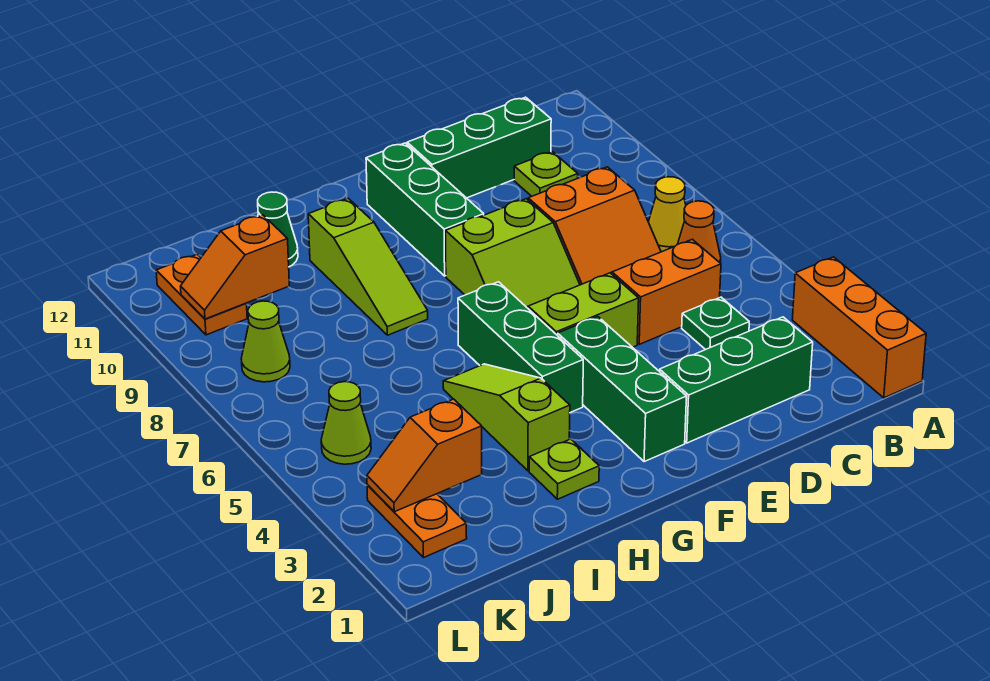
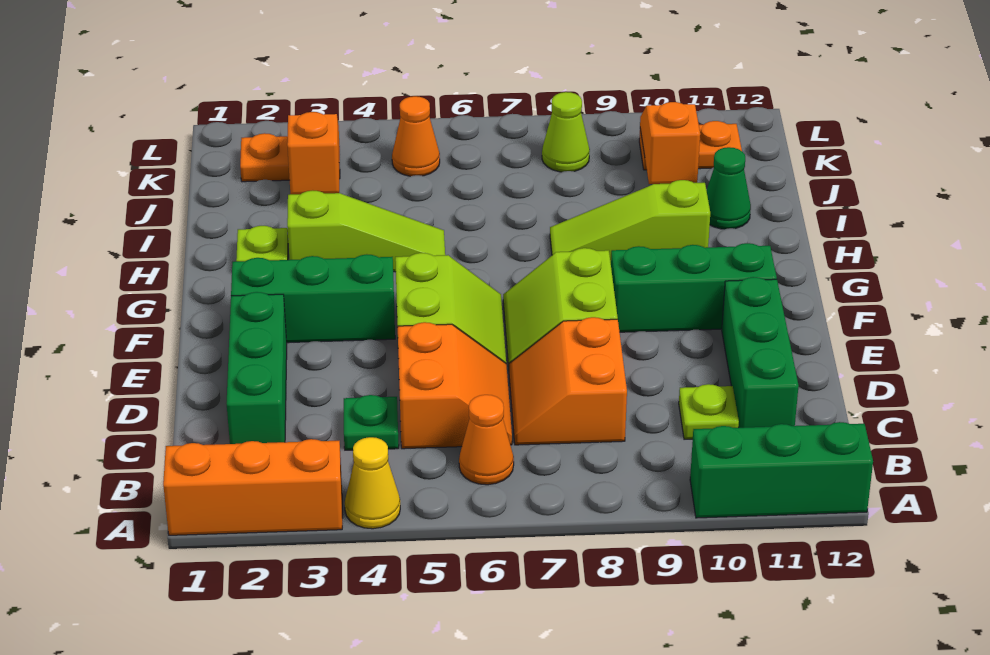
yellow 1x1 cone [649,177,686,252] -> yellow 1x1 cone moved to [345,437,400,529]
green 1x3 brick [458,282,583,413] -> green 1x3 brick moved to [690,422,873,518]
lime 1x1 cone [321,382,371,464] -> orange 1x1 cone [392,96,440,176]

